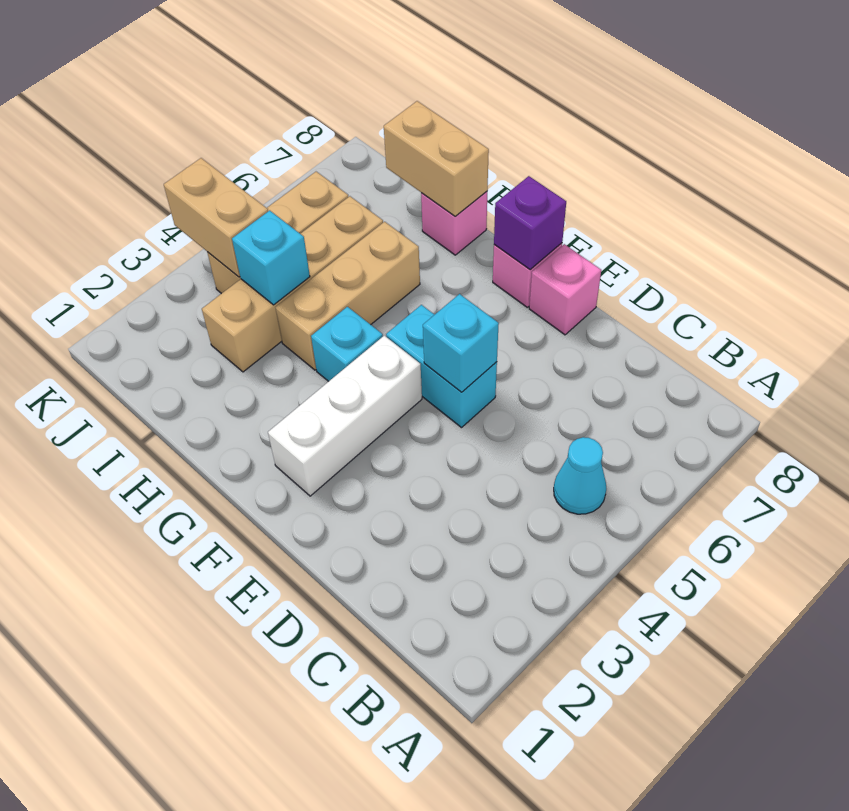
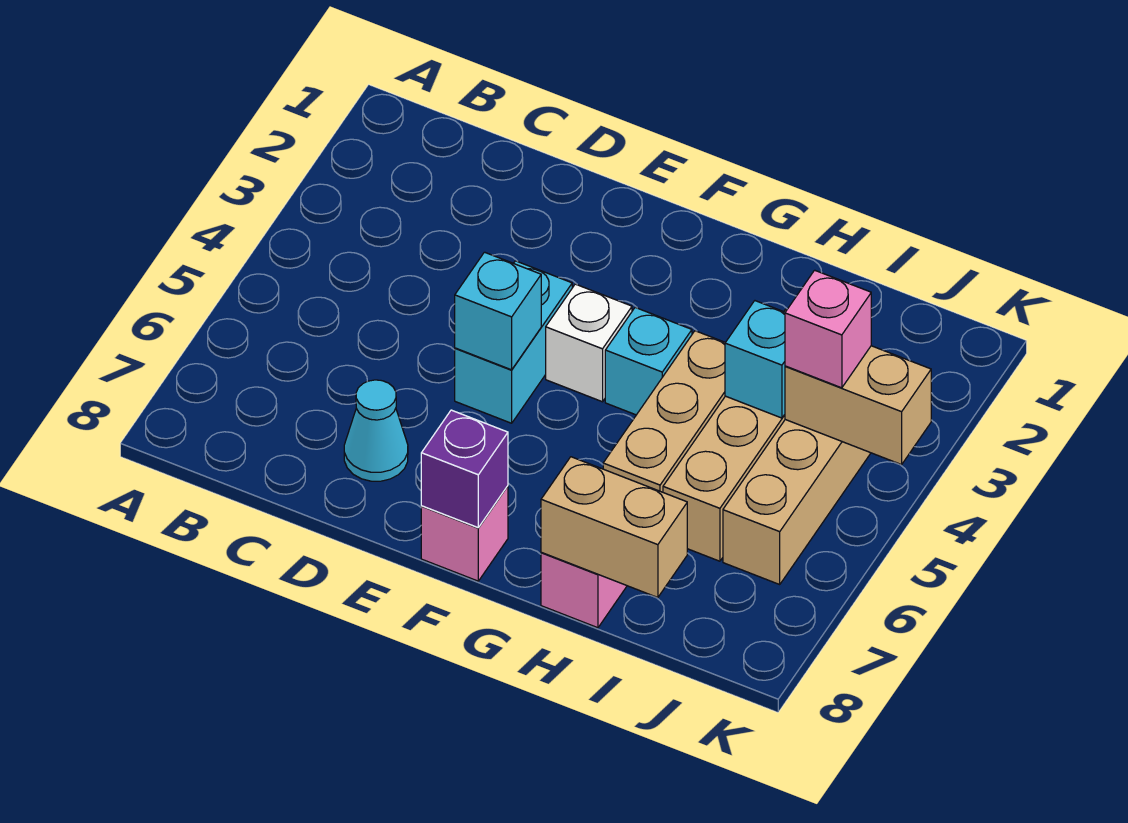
cyan 1x1 cone [554,437,606,514] -> cyan 1x1 cone moved to [344,380,408,481]
cyan 1x2 brick [386,305,497,428] -> cyan 1x2 brick turned to [455,261,572,423]
pink 1x1 brick [529,244,601,335] -> pink 1x1 brick moved to [785,270,871,388]
white 1x3 brick [268,336,422,496] -> white 1x1 brick [546,284,632,402]

